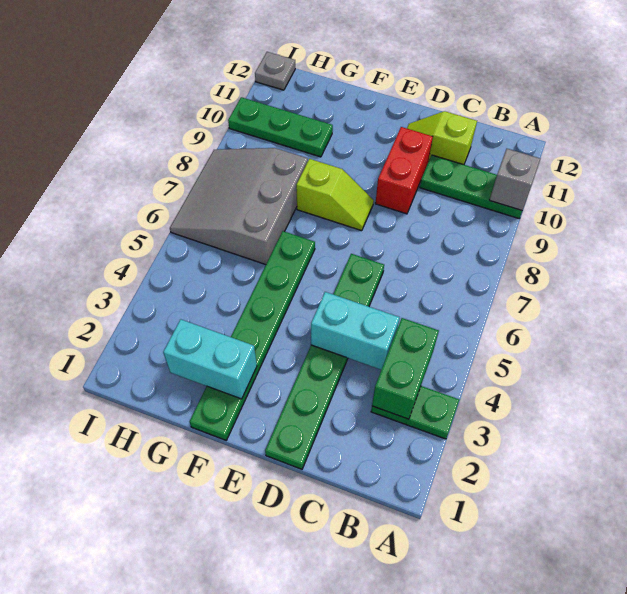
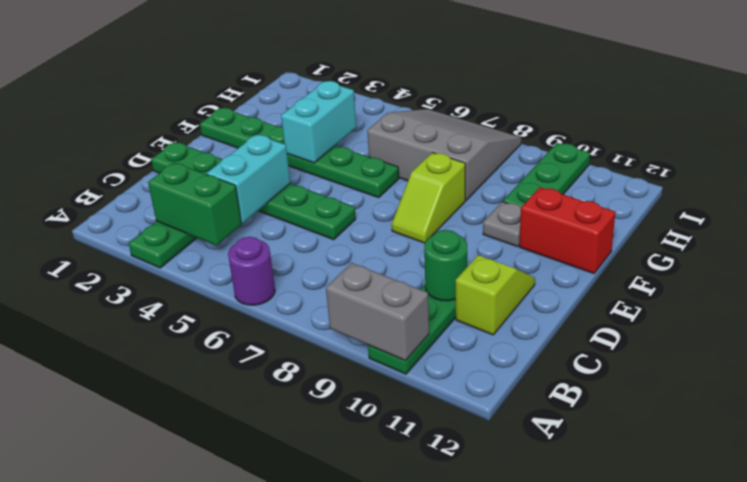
none -> purple 1x1 round brick [228,237,275,305]
grey 1x1 brick [490,149,541,211] -> grey 1x2 brick [326,263,429,361]
none -> green 1x1 round brick [424,230,467,301]
red 1x2 brick [375,127,433,214] -> red 1x2 brick moved to [519,187,615,274]
cyan 1x2 brick [163,319,257,399] -> cyan 1x2 brick moved to [281,81,356,163]
grey 1x1 plate [255,52,295,90] -> grey 1x1 plate moved to [483,202,521,247]

